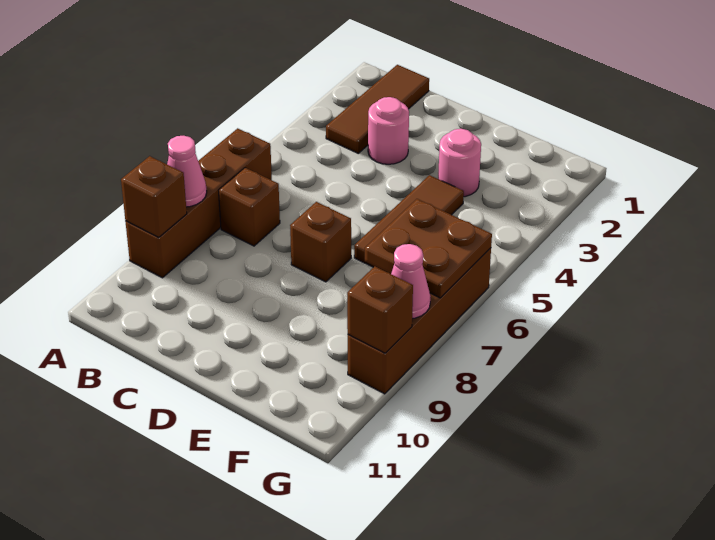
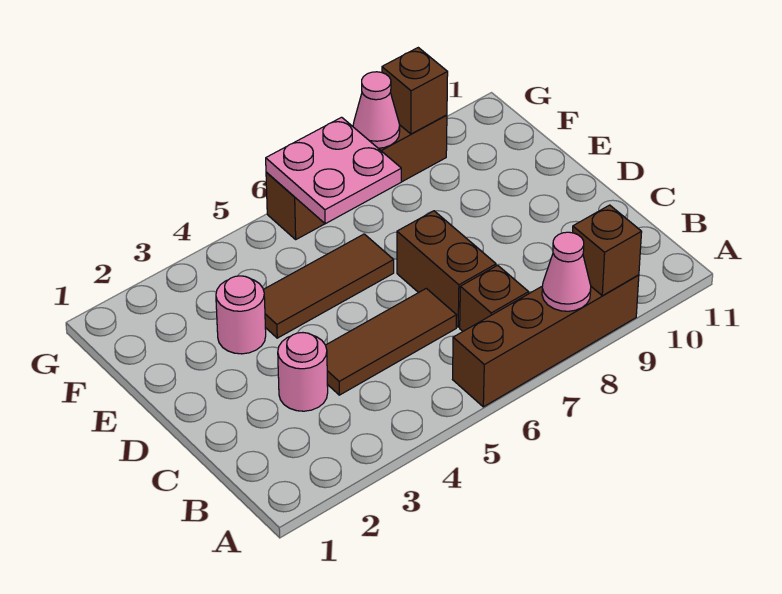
brown 1x3 tile [326,65,429,153] -> brown 1x3 tile moved to [326,288,457,395]
brown 1x1 brick [290,202,351,282] -> brown 1x2 brick [397,211,496,327]
brown 2x2 plate [365,199,492,298] -> pink 2x2 plate [266,117,401,224]

